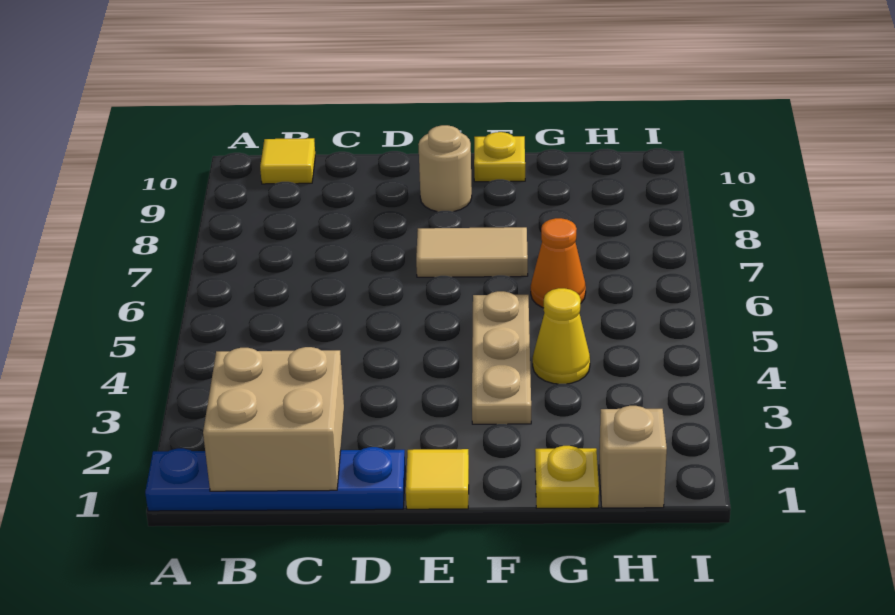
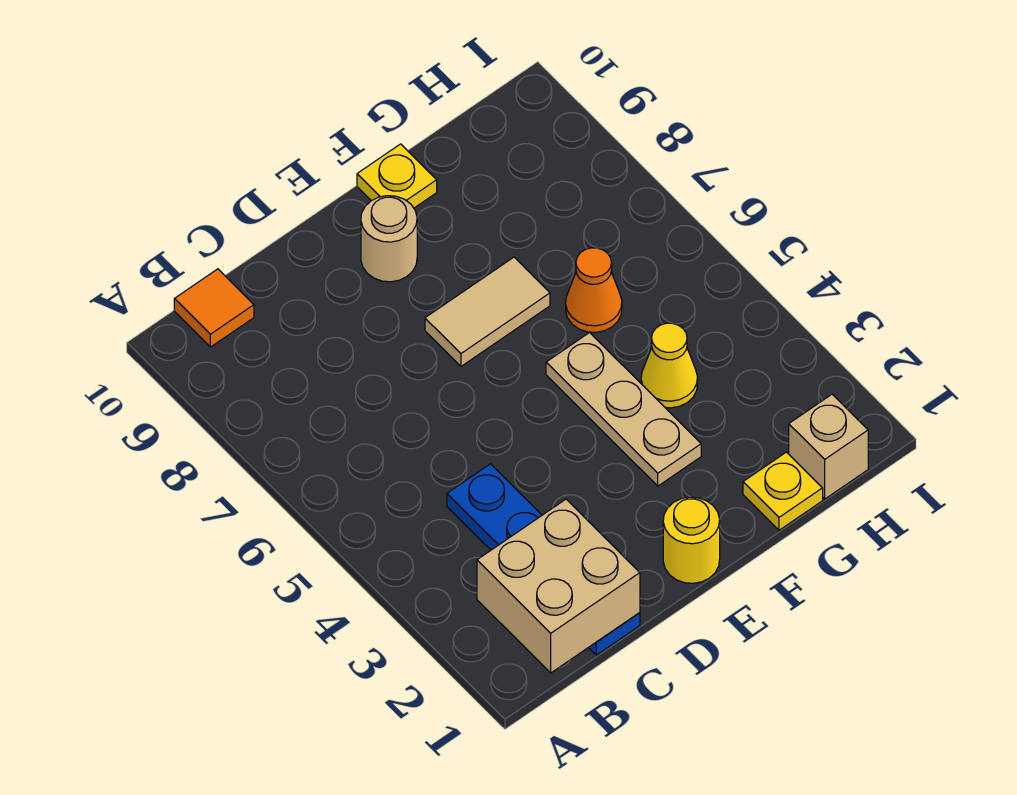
blue 1x4 plate [145,447,405,511] -> blue 1x4 plate turned to [447,464,640,655]
yellow 1x1 tile [260,138,315,184] -> orange 1x1 tile [174,269,254,347]
yellow 1x1 tile [406,449,469,509] -> yellow 1x1 round brick [663,497,720,583]

